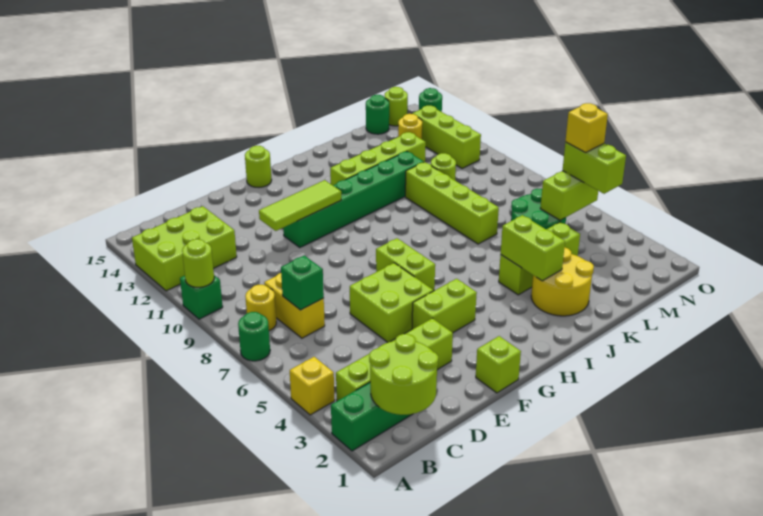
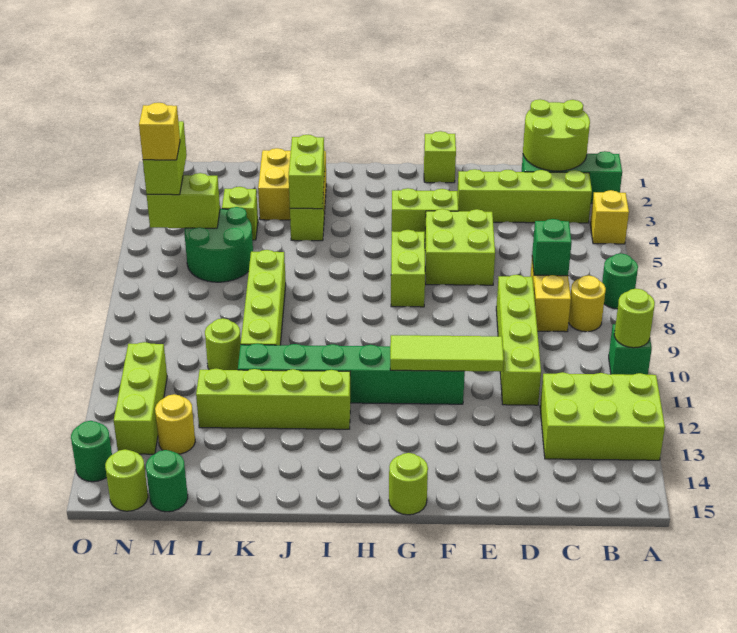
none -> lime 1x4 brick [496,275,541,405]
yellow 2x2 round brick [531,247,594,316] -> yellow 2x2 brick [258,148,326,220]

